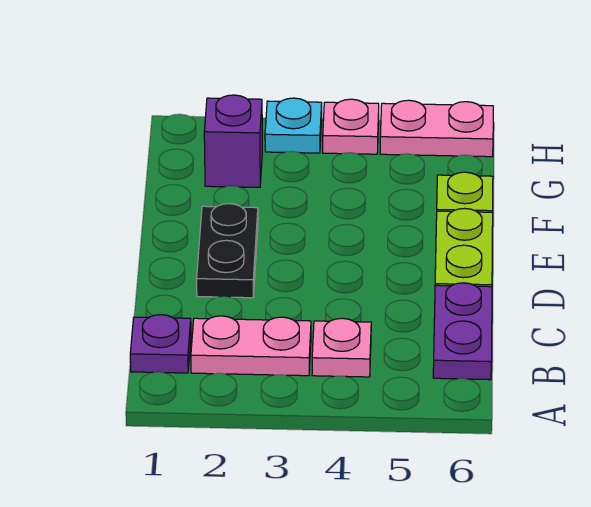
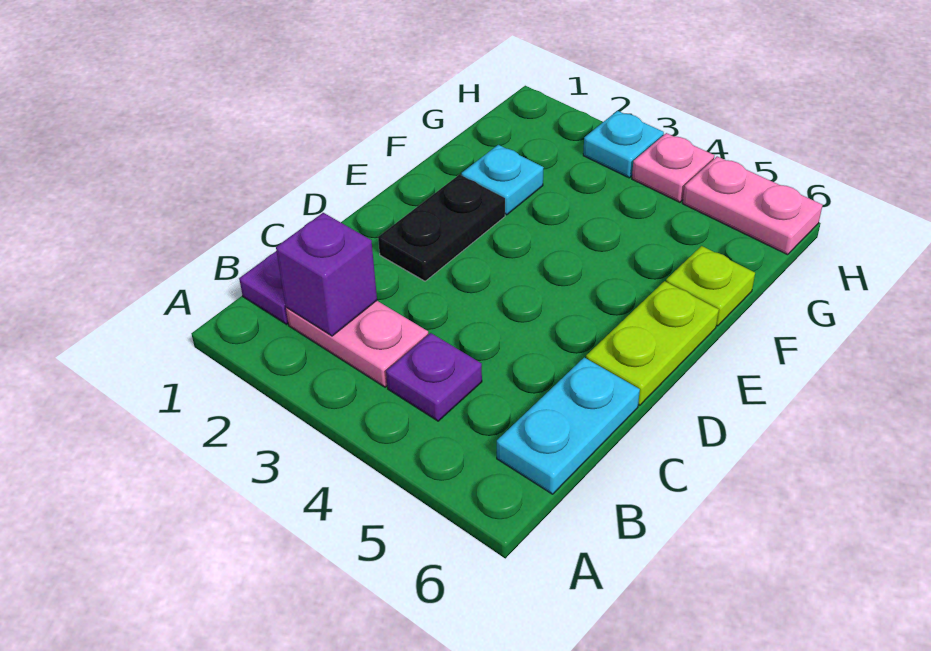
pink 1x1 plate [312,318,371,377] -> purple 1x1 plate [386,333,482,421]
purple 1x2 plate [433,283,492,380] -> cyan 1x2 plate [497,358,640,494]
none -> cyan 1x1 plate [461,145,544,215]
purple 1x1 brick [204,95,262,187] -> purple 1x1 brick moved to [276,213,377,336]

